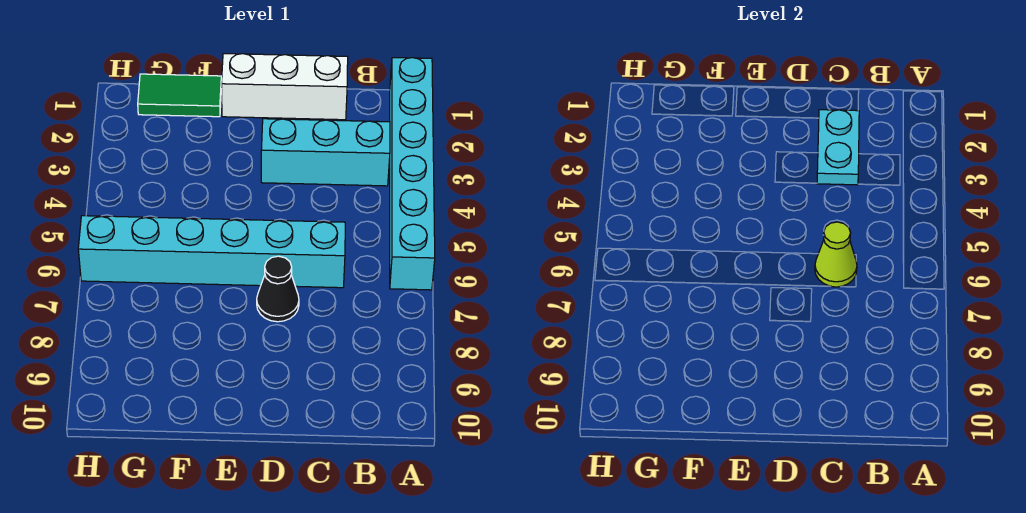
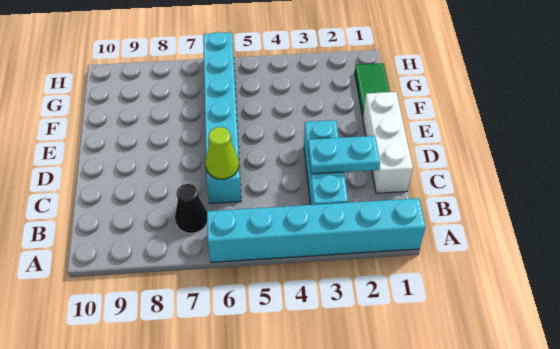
black 1x1 cone [257,256,299,322] -> black 1x1 cone moved to [175,184,207,233]

